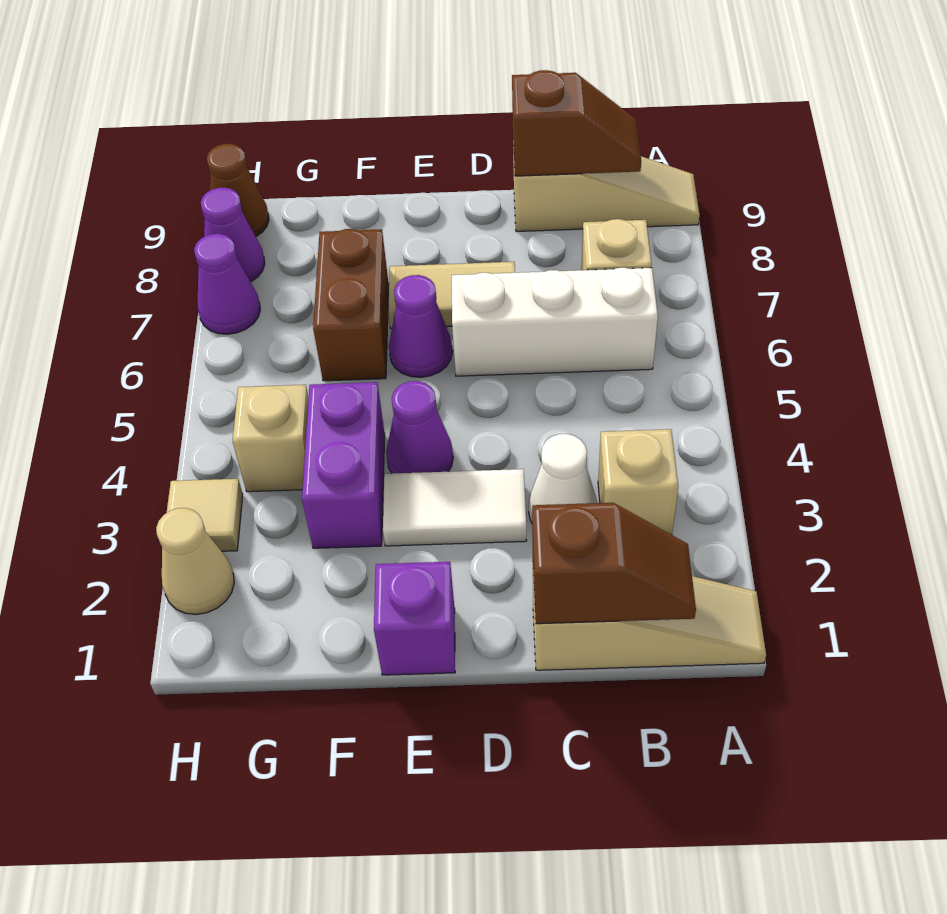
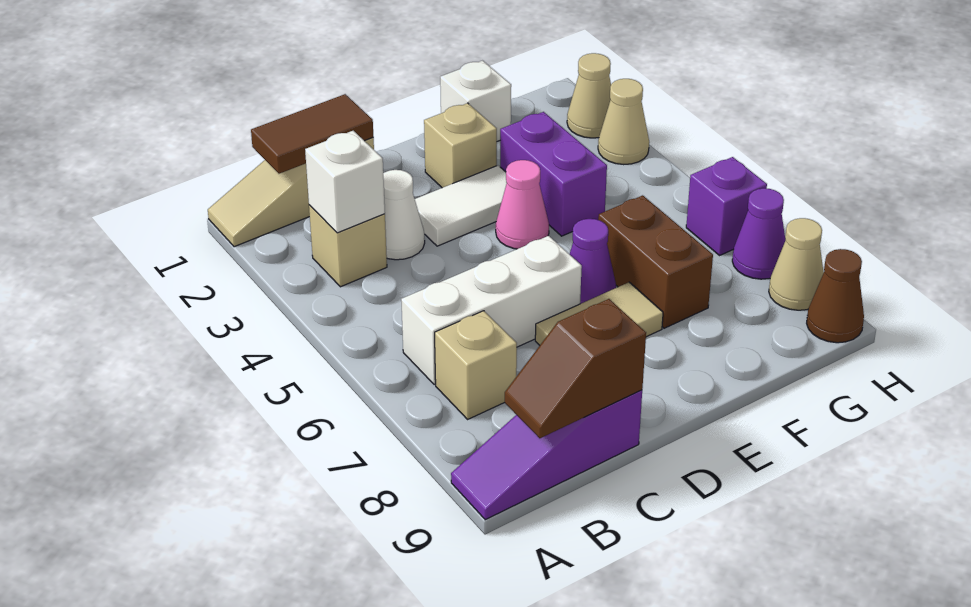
tan 1x3 slope [513,147,700,232] -> purple 1x3 slope [451,390,642,520]
brown 1x2 slope [532,503,696,624] -> brown 1x2 tile [251,94,373,174]
none -> white 1x1 brick [305,131,385,233]
purple 1x1 brick [374,562,455,675] -> purple 1x1 brick moved to [686,157,767,255]
purple 1x1 cone [386,381,453,473] -> pink 1x1 cone [496,160,549,249]
none -> white 1x1 brick [440,61,511,141]
tan 1x1 brick [233,385,309,492] -> tan 1x1 brick moved to [424,103,497,188]
tan 1x1 tile [167,479,243,551] -> tan 1x1 cone [598,79,649,165]
purple 1x1 cone [201,188,265,282] -> tan 1x1 cone [769,218,824,310]

